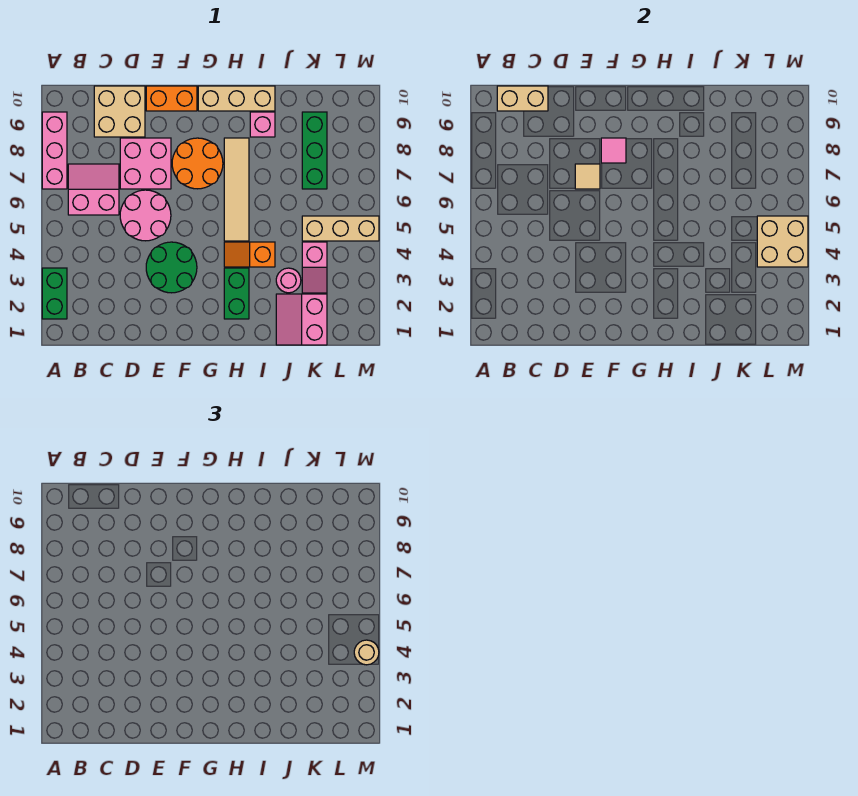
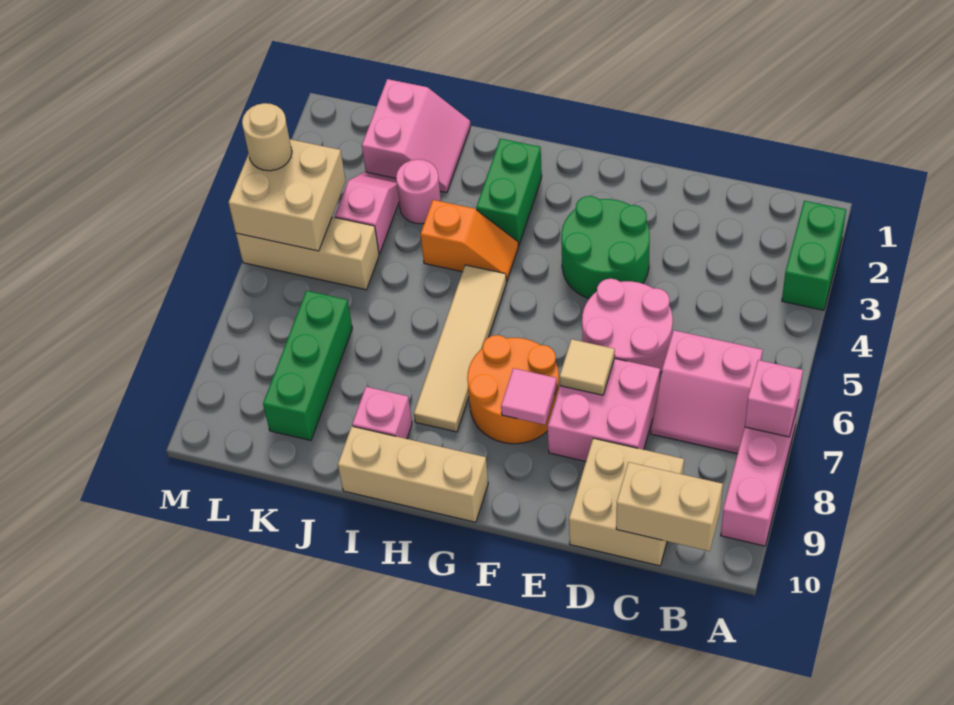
none -> pink 1x1 brick [745,360,803,437]
orange 1x2 brick [146,86,197,111] -> none

